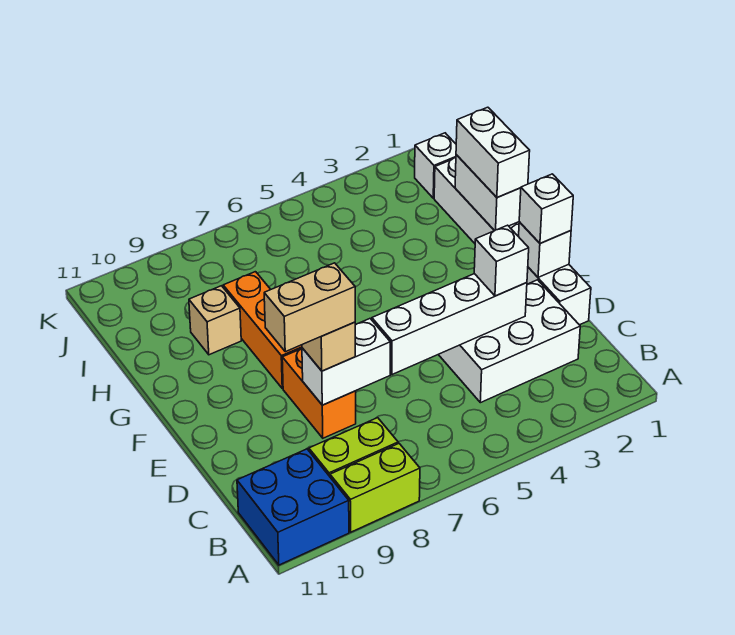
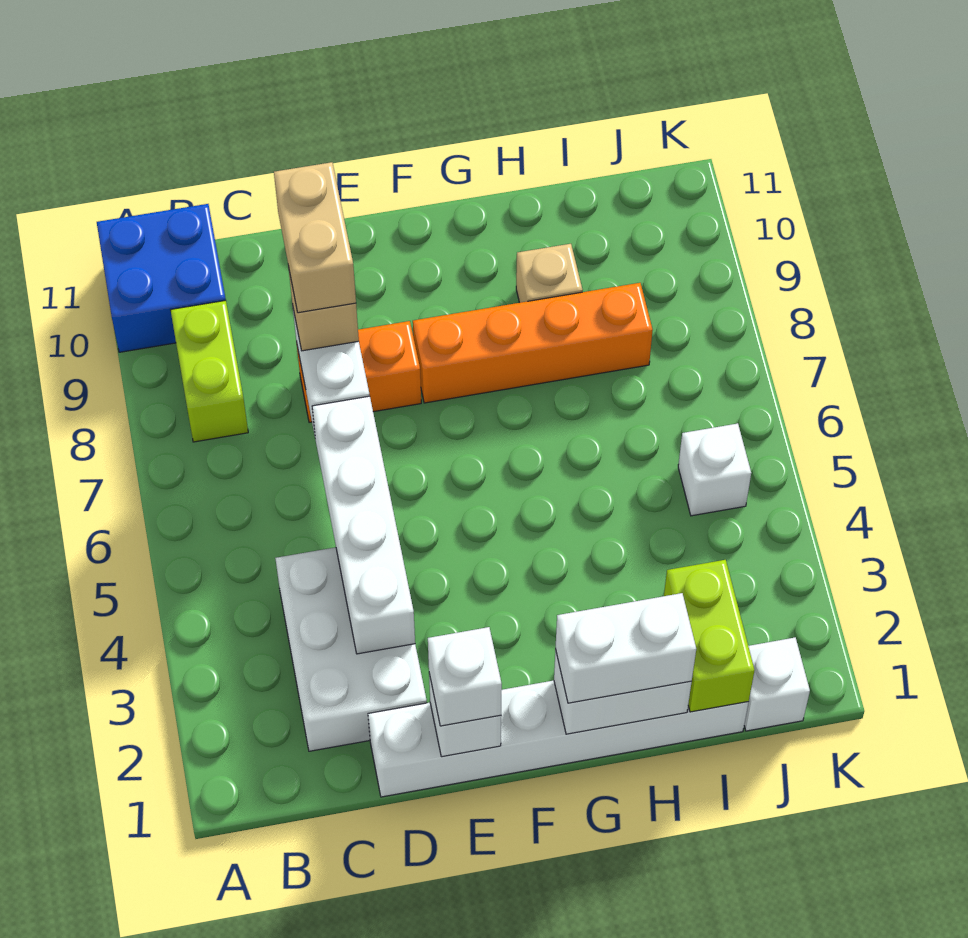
lime 1x2 brick [330,443,420,532] -> lime 1x2 brick moved to [664,560,754,712]
white 1x1 brick [474,225,529,296] -> white 1x1 brick moved to [678,423,751,516]
orange 1x3 brick [223,272,302,389] -> orange 1x4 brick [413,283,653,403]

